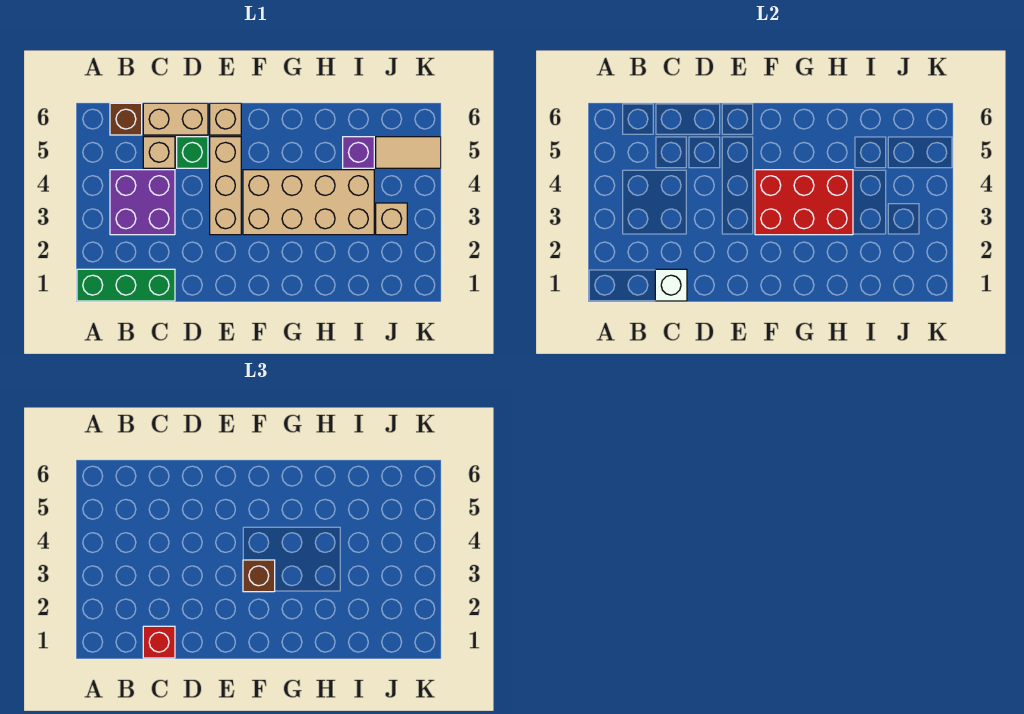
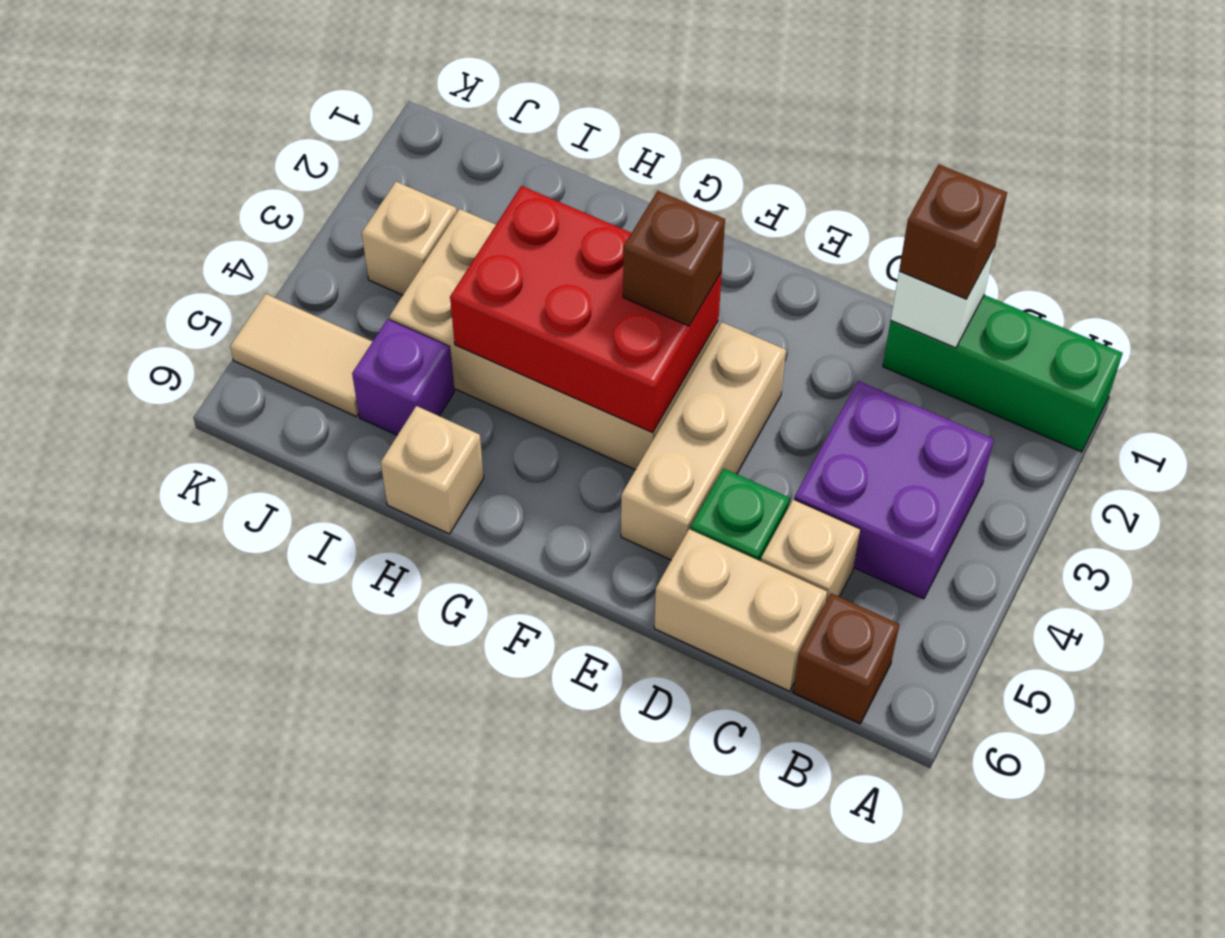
red 1x1 brick [143,626,175,658] -> brown 1x1 brick [899,164,1007,299]
tan 1x1 brick [210,103,241,135] -> tan 1x1 brick moved to [381,406,484,534]

